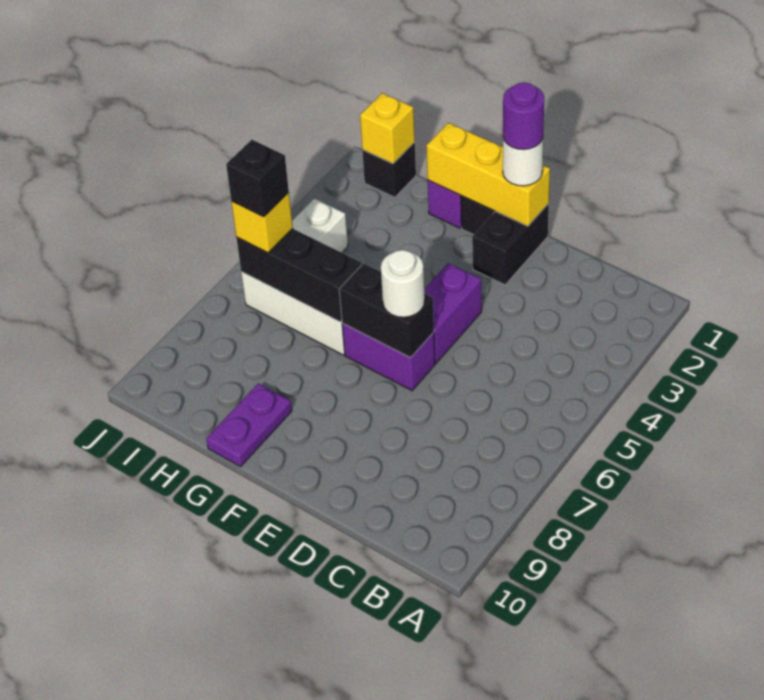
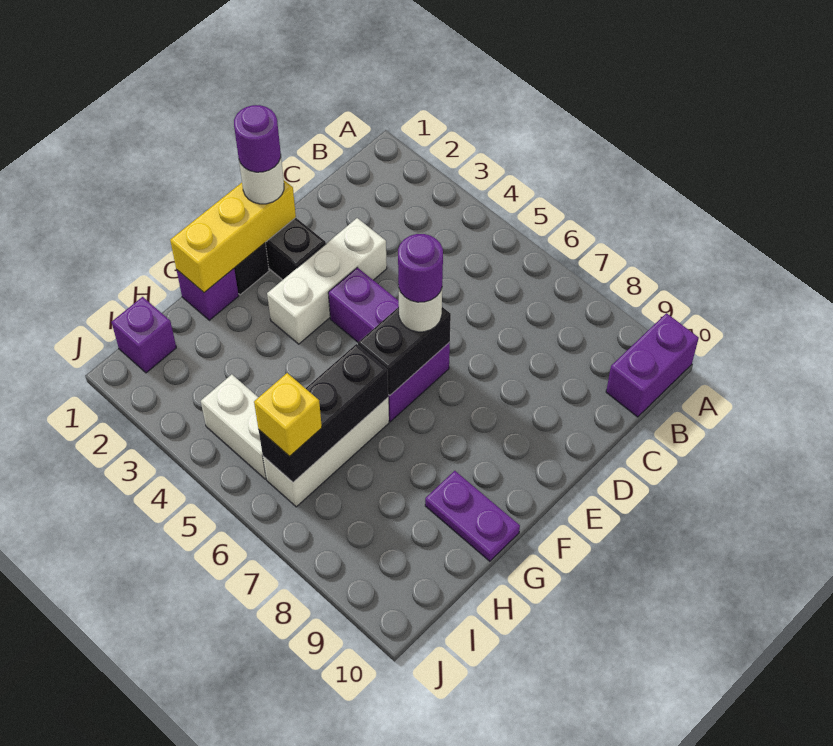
none -> purple 1x2 brick [606,313,699,417]
none -> white 1x3 brick [267,218,387,344]
none -> purple 1x1 round brick [398,234,443,302]
black 1x1 brick [362,142,416,197] -> purple 1x1 brick [112,297,176,373]
yellow 1x1 brick [360,93,415,164] -> none
black 1x1 brick [226,140,289,217] -> none

